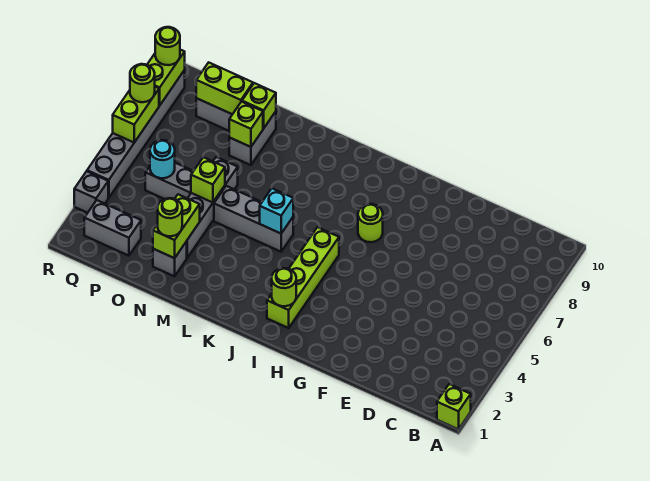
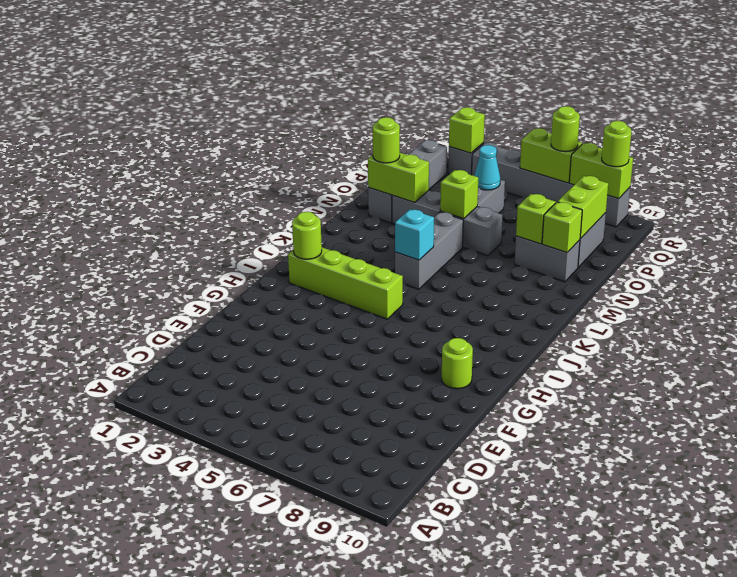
lime 1x1 brick [437,384,471,429] -> lime 1x1 brick moved to [449,107,485,153]
lime 1x1 round brick [358,204,383,242] -> lime 1x1 round brick moved to [442,338,473,389]
cyan 1x1 round brick [150,140,175,178] -> cyan 1x1 cone [474,145,500,190]

